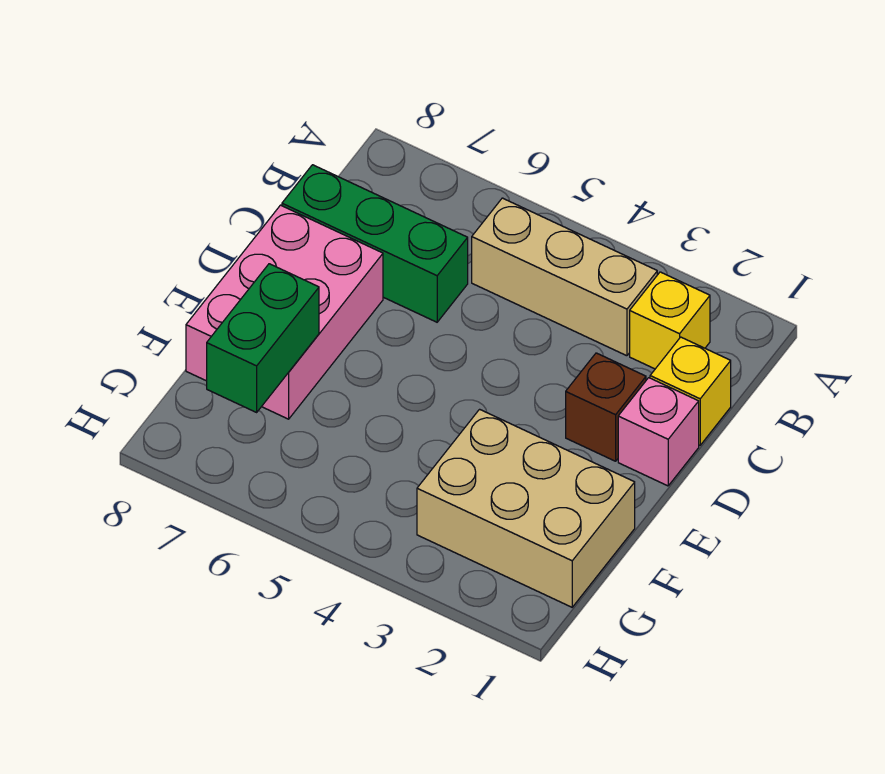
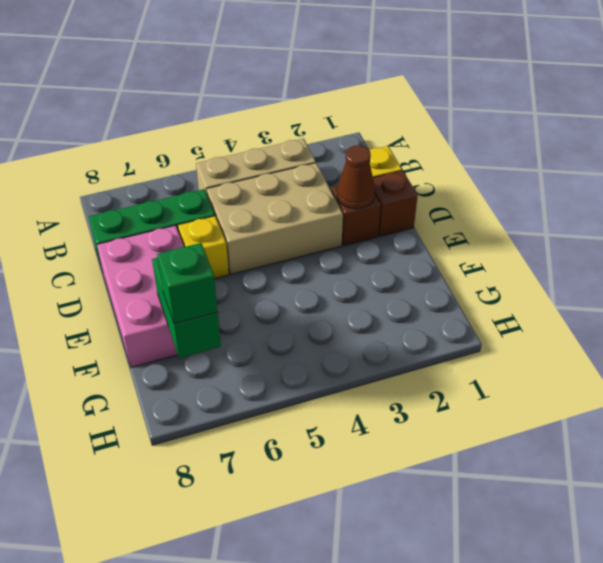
yellow 1x1 brick [630,272,710,369] -> yellow 1x1 brick moved to [178,216,229,279]
pink 1x1 brick [618,378,699,486] -> brown 1x1 brick [373,171,418,236]
none -> brown 1x1 cone [337,146,375,209]
tan 2x3 brick [417,409,635,607] -> tan 2x3 brick moved to [206,163,343,274]
none -> green 1x1 brick [157,243,218,324]

